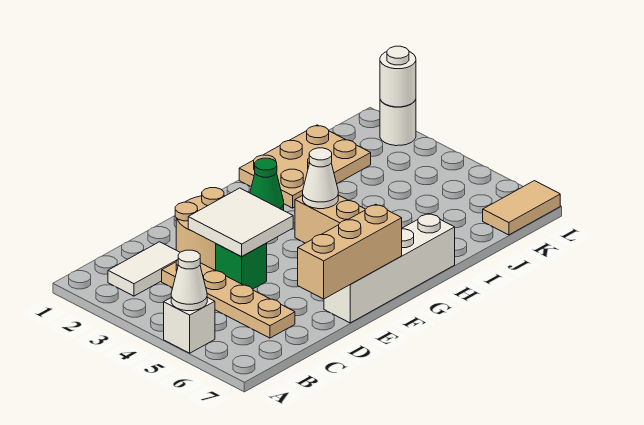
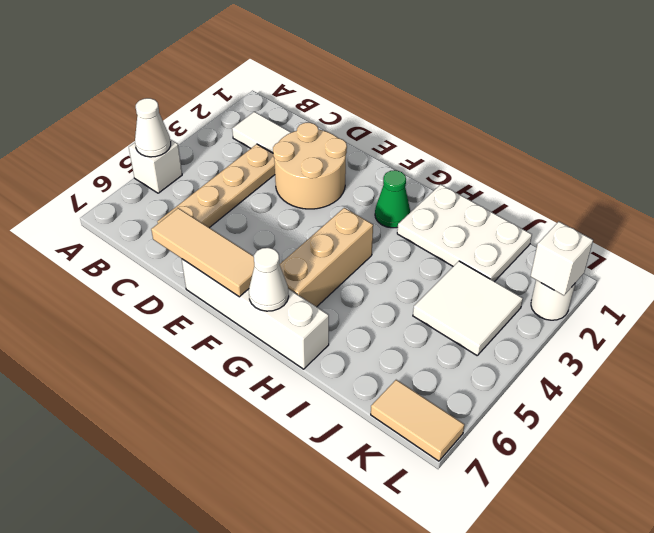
white 2x2 tile [188,188,293,256] -> white 2x2 tile moved to [413,261,523,355]
green 1x1 brick [216,243,267,289] -> none
tan 1x3 brick [298,204,402,299] -> tan 1x3 tile [151,208,254,297]
white 1x1 cone [303,148,338,209] -> white 1x1 cone moved to [249,248,289,311]
tan 2x3 plate [239,125,371,208] -> white 2x3 plate [397,184,532,282]
white 1x1 round brick [380,46,416,107] -> white 1x1 brick [530,222,593,295]

